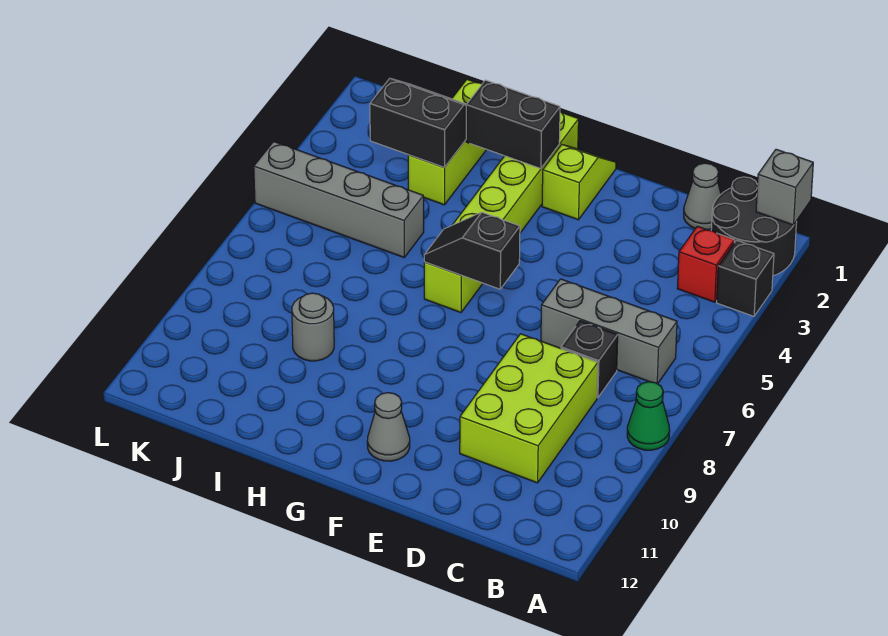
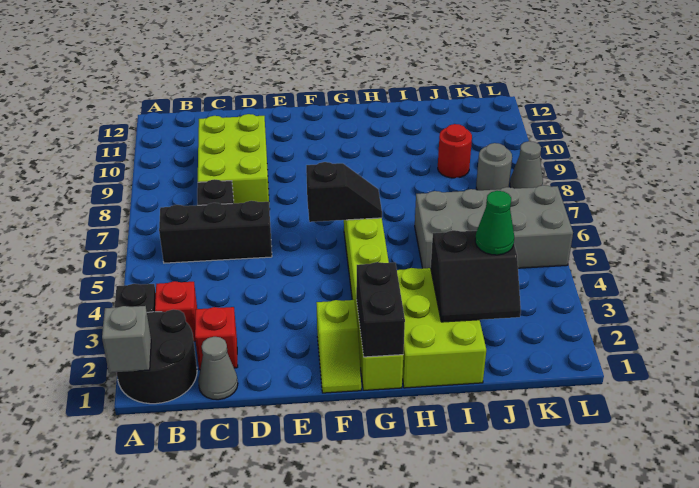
green 1x1 cone [627,382,670,450] -> green 1x1 cone moved to [475,191,514,255]
grey 1x3 brick [541,279,677,384] -> black 1x3 brick [159,201,272,263]
none -> red 1x1 brick [195,307,238,370]
grey 1x1 cone [367,393,410,461] -> grey 1x1 cone moved to [510,141,543,189]
black 1x2 brick [466,80,560,169] -> black 1x2 brick turned to [356,262,405,357]
lime 1x3 brick [408,79,487,205] -> lime 2x3 brick [397,268,486,388]
grey 1x4 brick [254,141,424,257] -> grey 2x4 brick [415,185,573,268]
grey 1x1 round brick [292,293,334,361] -> grey 1x1 round brick moved to [476,143,512,190]
none -> red 1x1 round brick [438,124,472,178]

